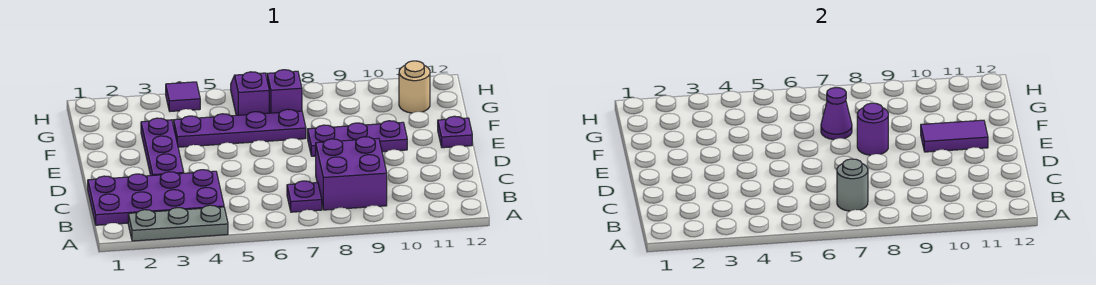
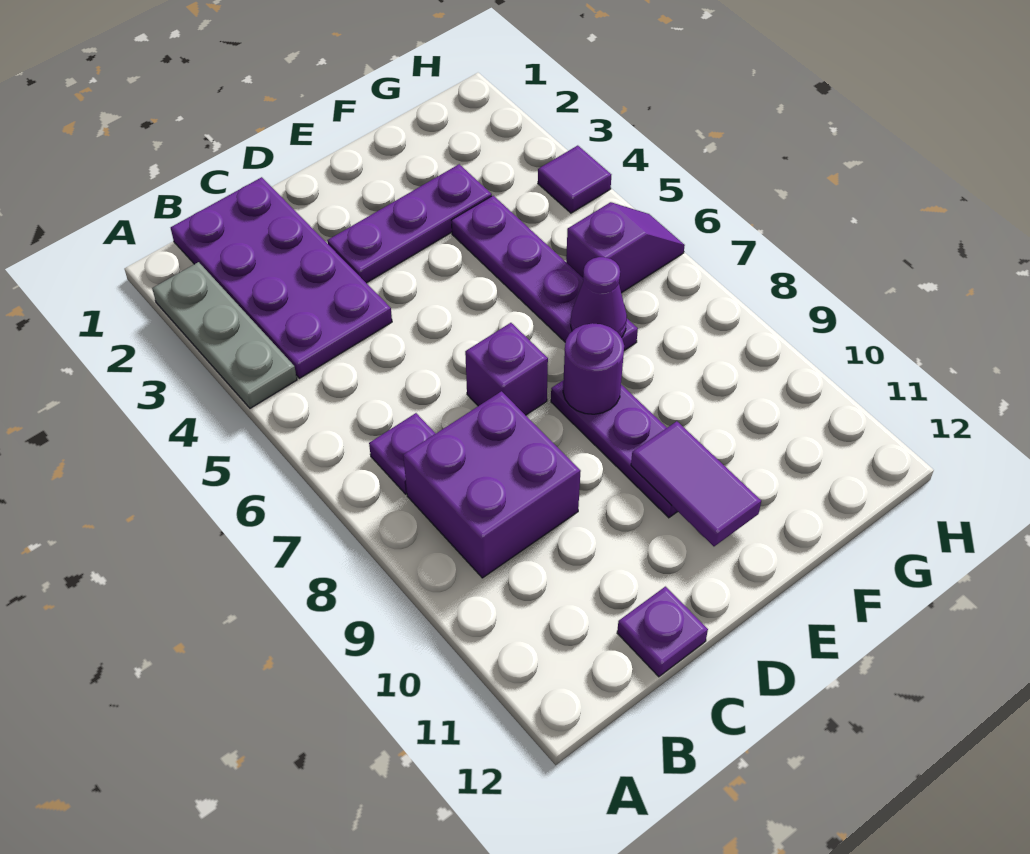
grey 1x1 round brick [837,159,868,211] -> none
purple 1x1 plate [438,116,472,148] -> purple 1x1 plate moved to [617,587,708,677]
purple 1x1 brick [267,70,302,113] -> purple 1x1 brick moved to [465,323,548,415]
tan 1x1 round brick [399,61,430,113] -> none

